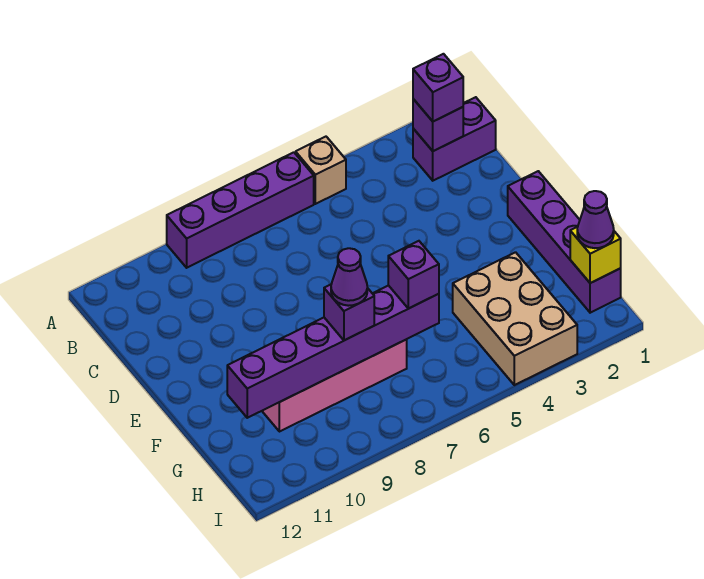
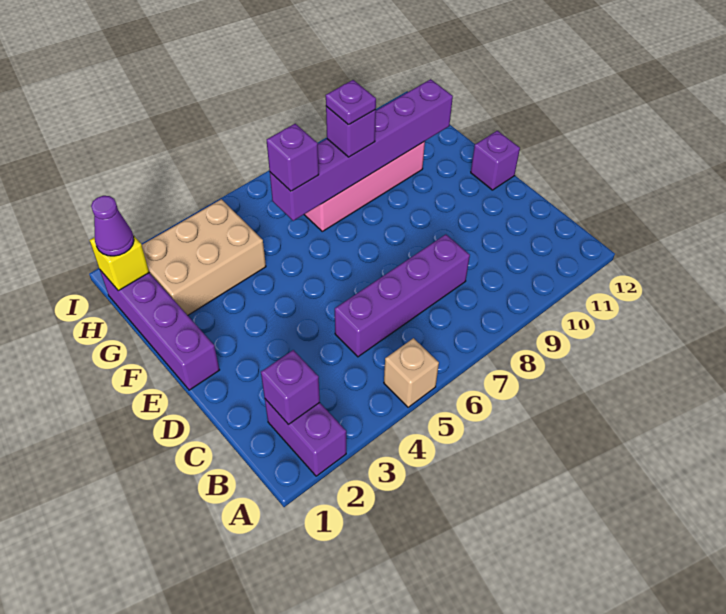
purple 1x4 brick [167,152,314,268] -> purple 1x4 brick moved to [335,234,470,357]
purple 1x2 brick [413,97,496,181] -> purple 1x2 brick turned to [265,399,346,476]
purple 1x1 brick [413,54,463,121] -> purple 1x1 brick moved to [471,131,520,190]
tan 2x3 brick [453,252,577,385] -> tan 2x3 brick turned to [142,199,266,315]
purple 1x1 cone [331,248,367,306] -> purple 1x1 plate [326,80,376,125]

